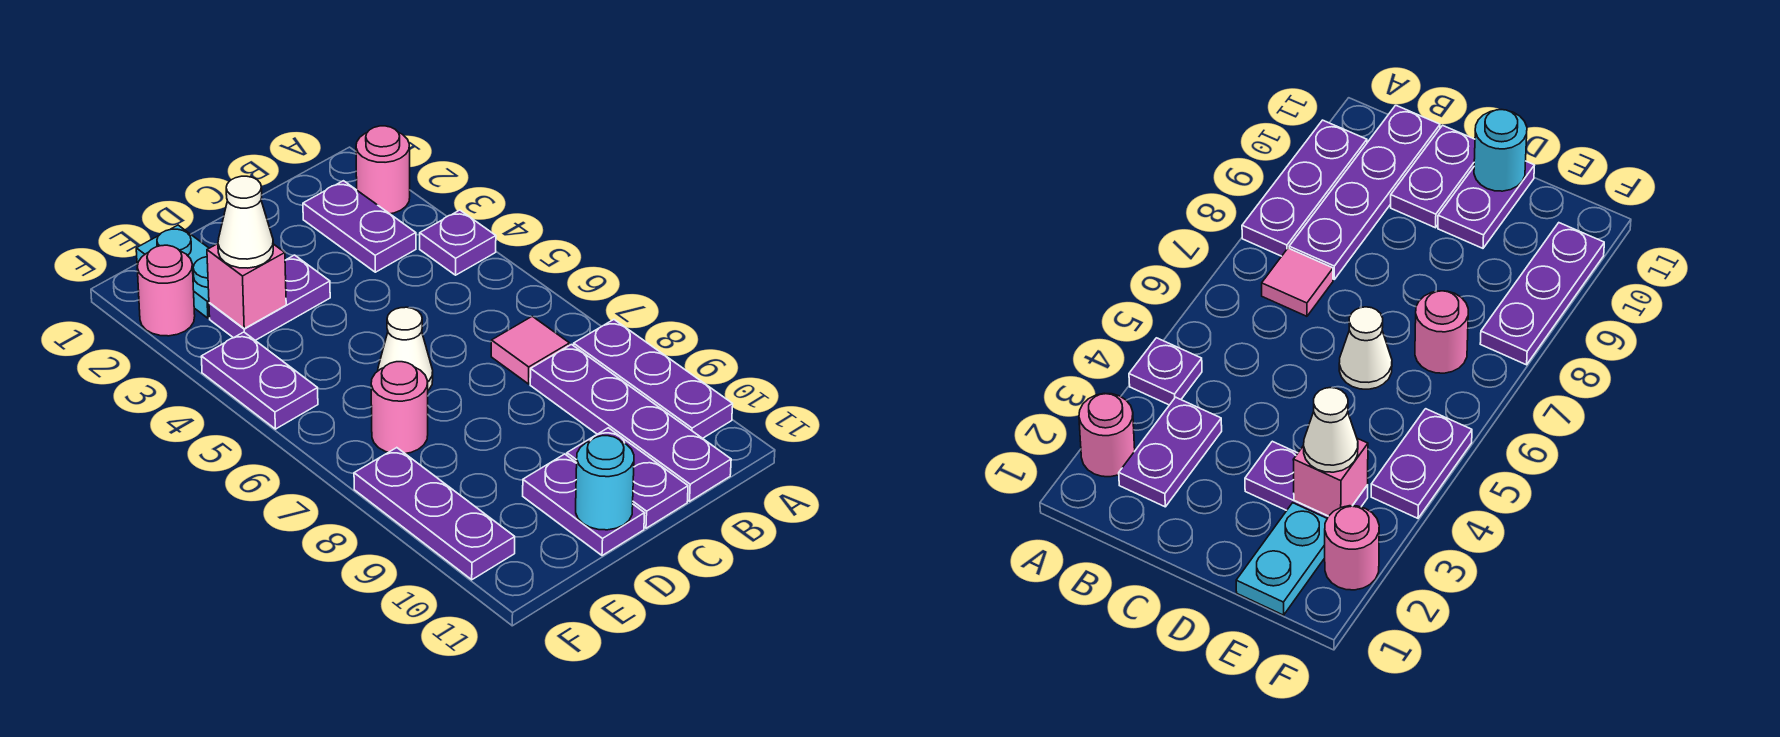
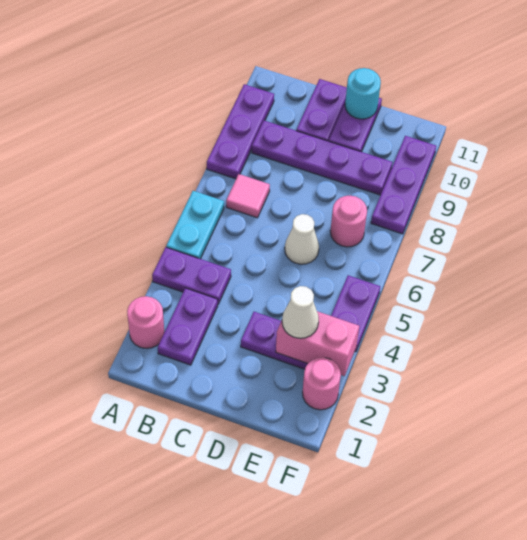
purple 1x1 plate [420,210,496,275] -> purple 1x2 plate [152,247,231,304]
purple 1x4 plate [530,345,731,501] -> purple 1x4 plate turned to [252,121,392,195]
cyan 1x2 plate [136,225,210,318] -> cyan 1x2 plate moved to [166,191,224,259]
pink 1x1 brick [207,244,286,329] -> pink 1x2 brick [276,311,359,376]

